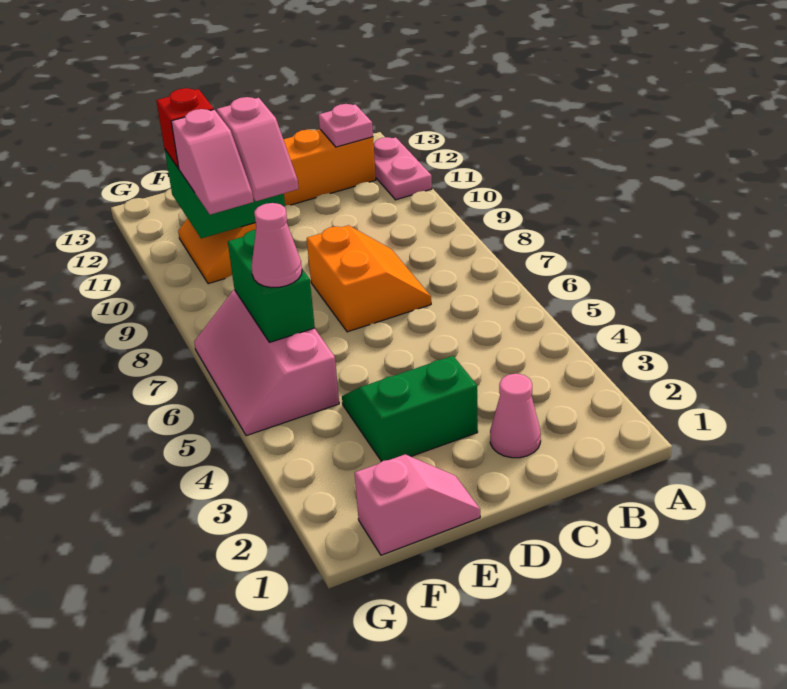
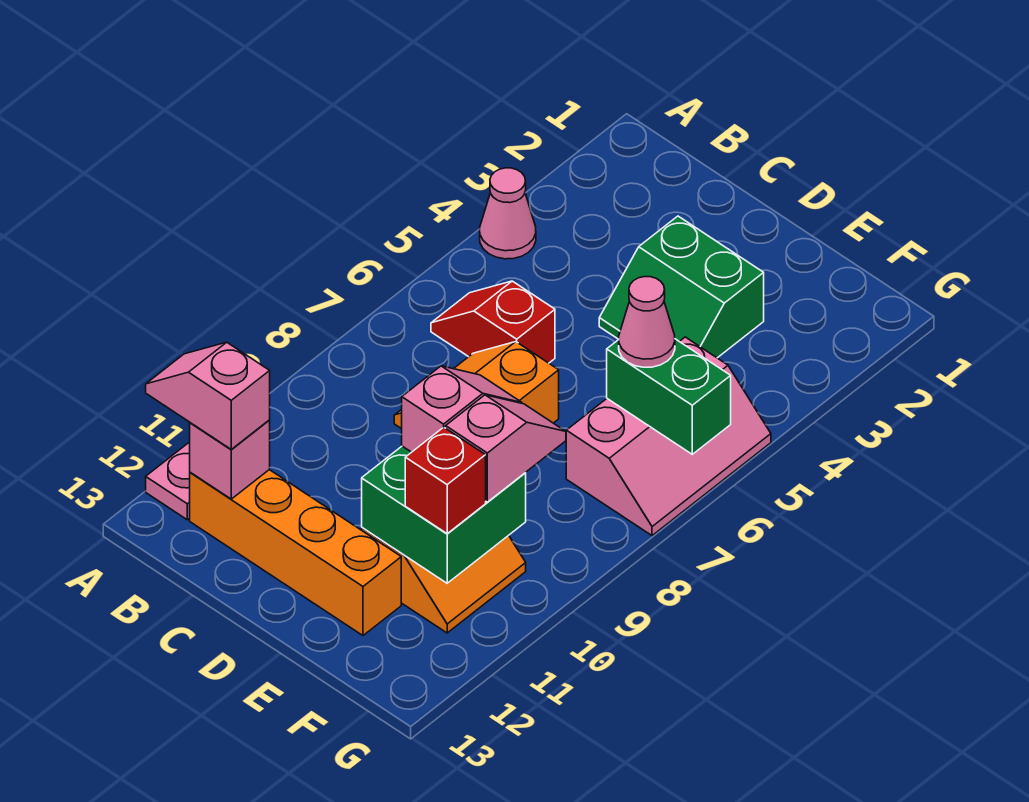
none -> red 1x2 slope [431,281,555,363]
pink 1x1 plate [319,104,373,147] -> pink 1x1 brick [190,420,270,499]
pink 1x1 cone [490,374,541,458] -> pink 1x1 cone moved to [480,168,536,259]
pink 1x2 slope [355,455,480,555] -> pink 1x2 slope moved to [146,342,270,450]
green 1x2 brick [228,230,315,342] -> green 1x2 brick turned to [607,339,731,454]

